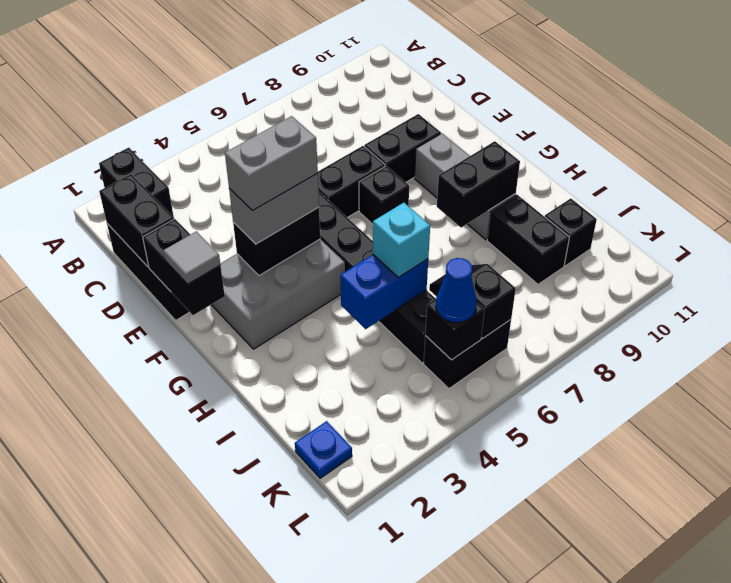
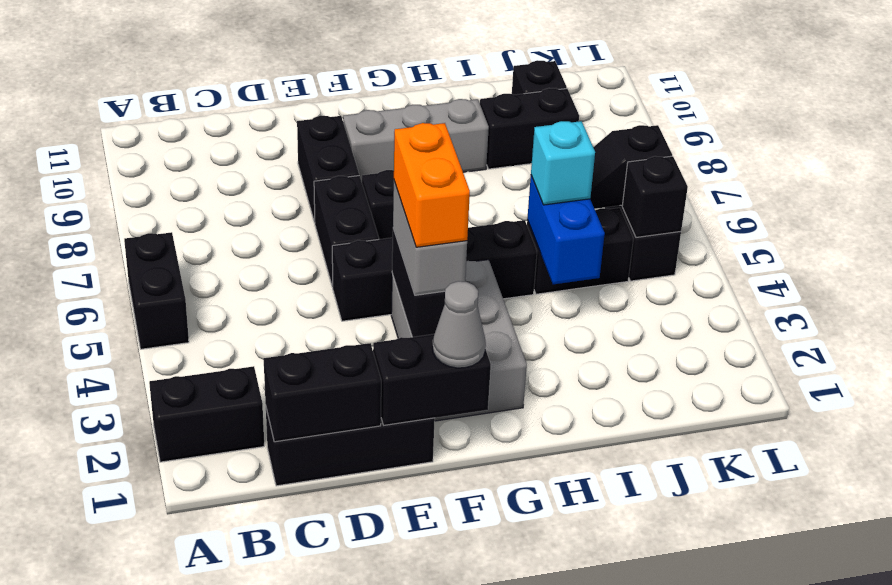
grey 1x1 tile [163,231,220,284] -> grey 1x1 cone [433,281,486,368]
grey 1x2 brick [225,116,318,211] -> orange 1x2 brick [394,123,470,247]
black 1x2 brick [437,141,520,227] -> black 1x2 brick moved to [124,232,189,349]
blue 1x1 plate [295,421,352,478] -> none
blue 1x1 cone [436,258,477,323] -> none

